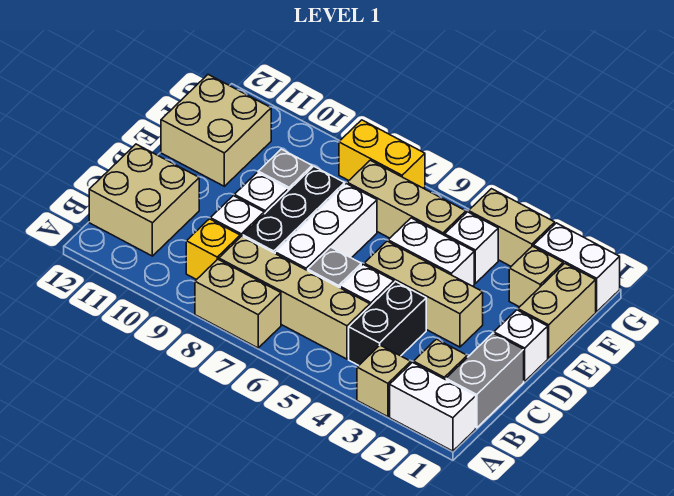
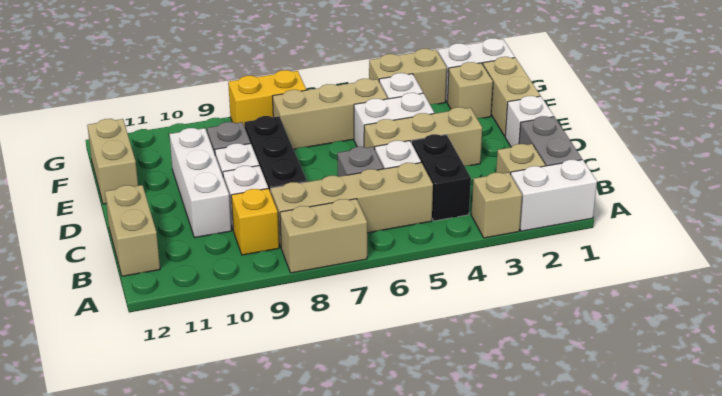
tan 2x2 brick [89,144,199,256] -> tan 1x2 brick [105,185,160,276]
white 1x3 brick [275,184,377,271] -> white 1x3 brick moved to [169,128,231,238]
tan 2x2 brick [161,75,271,186] -> tan 1x2 brick [87,119,138,204]

